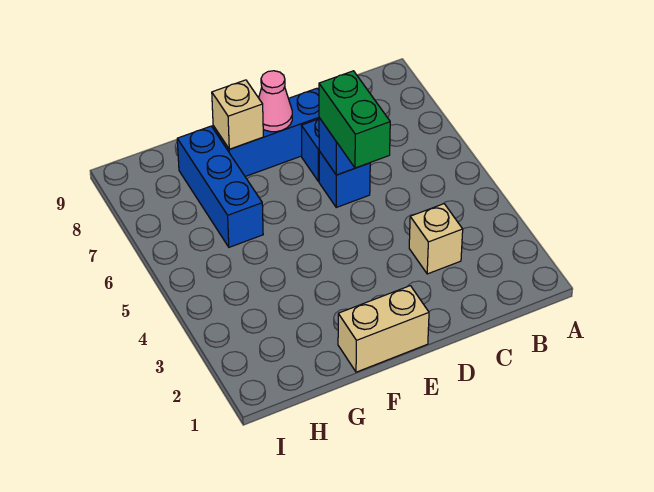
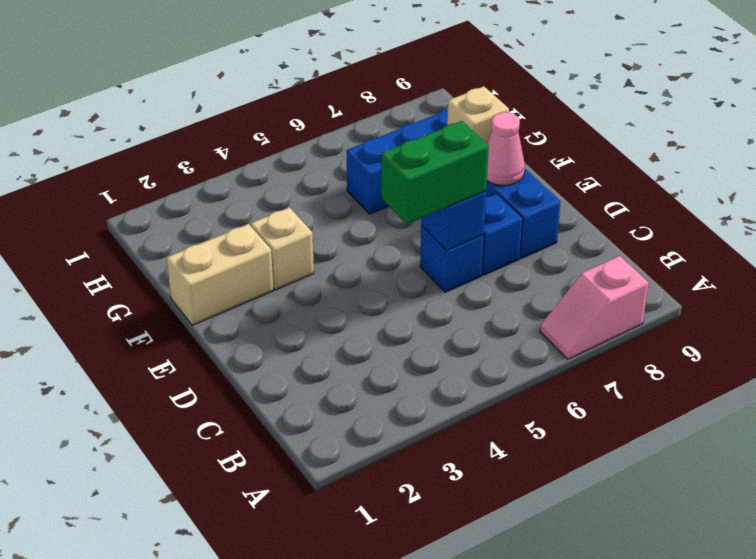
none -> pink 1x2 slope [540,256,649,359]
tan 1x1 brick [409,204,463,274] -> tan 1x1 brick moved to [251,207,314,290]
tan 1x2 brick [338,286,429,372] -> tan 1x2 brick turned to [167,224,273,325]

